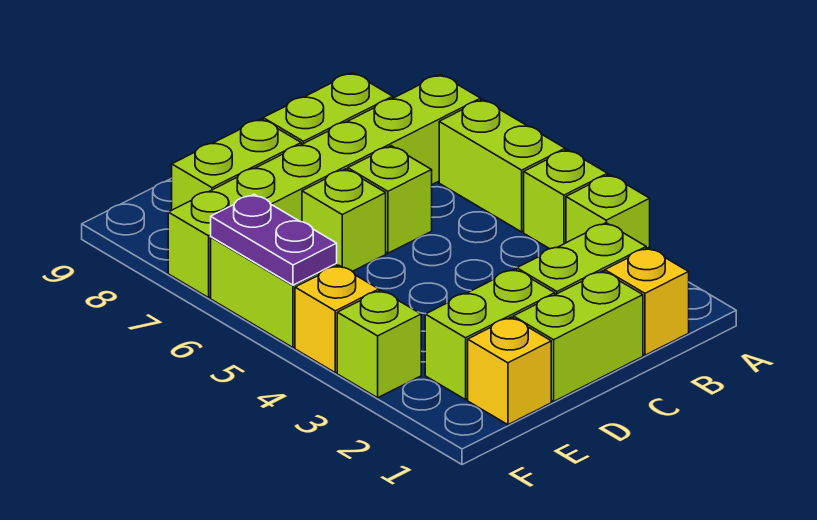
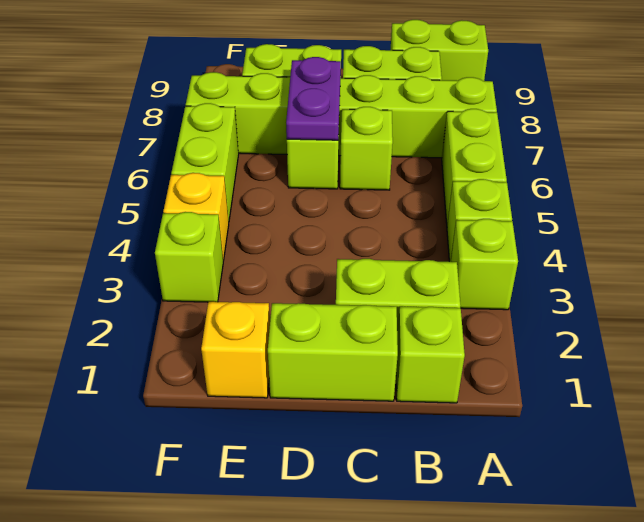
yellow 1x1 brick [605,248,689,355] -> lime 1x1 brick [396,306,465,403]
lime 1x2 brick [425,269,555,400] -> lime 1x2 brick moved to [391,20,488,81]
purple 1x2 plate [211,194,337,285] -> purple 1x2 plate moved to [286,57,341,140]

